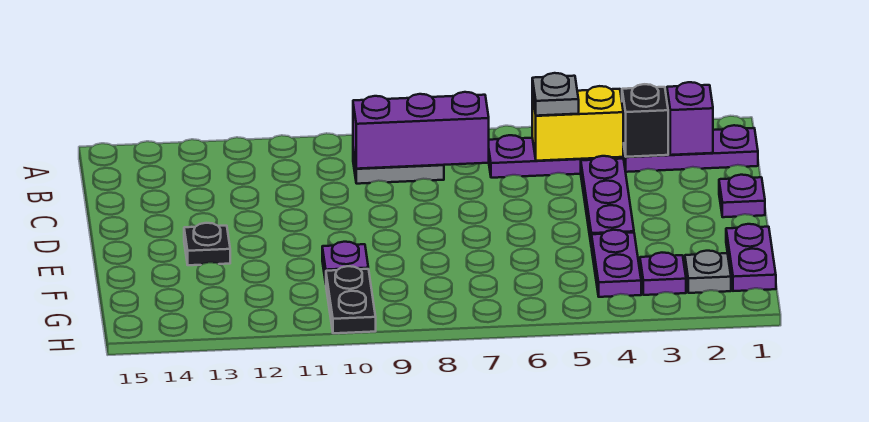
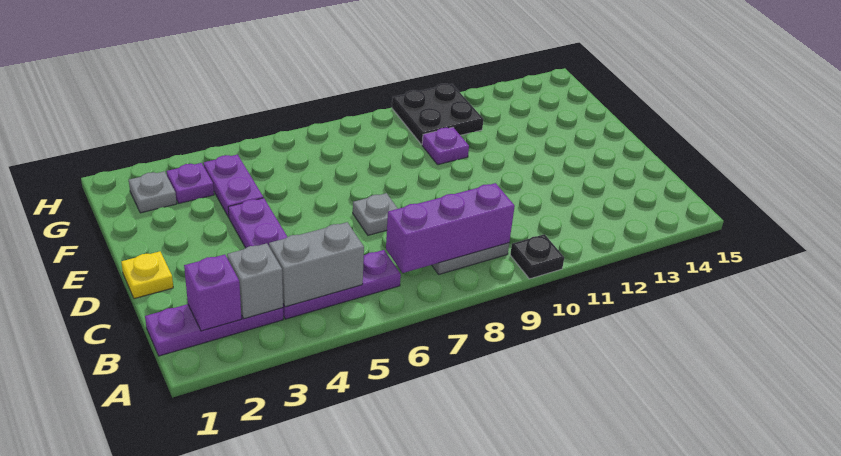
black 1x1 brick [622,84,668,157] -> grey 1x1 brick [227,243,283,319]
yellow 1x2 brick [532,86,623,161] -> grey 1x2 brick [269,222,364,307]
grey 1x1 plate [532,73,579,116] -> grey 1x1 plate moved to [353,193,398,235]
purple 1x1 plate [719,175,765,217] -> yellow 1x1 plate [121,251,173,299]
black 1x1 plate [184,223,230,265] -> black 1x1 plate moved to [510,234,564,279]
purple 1x2 plate [726,224,776,291] -> none
black 1x2 plate [326,266,376,333] -> black 2x2 plate [392,84,483,145]

